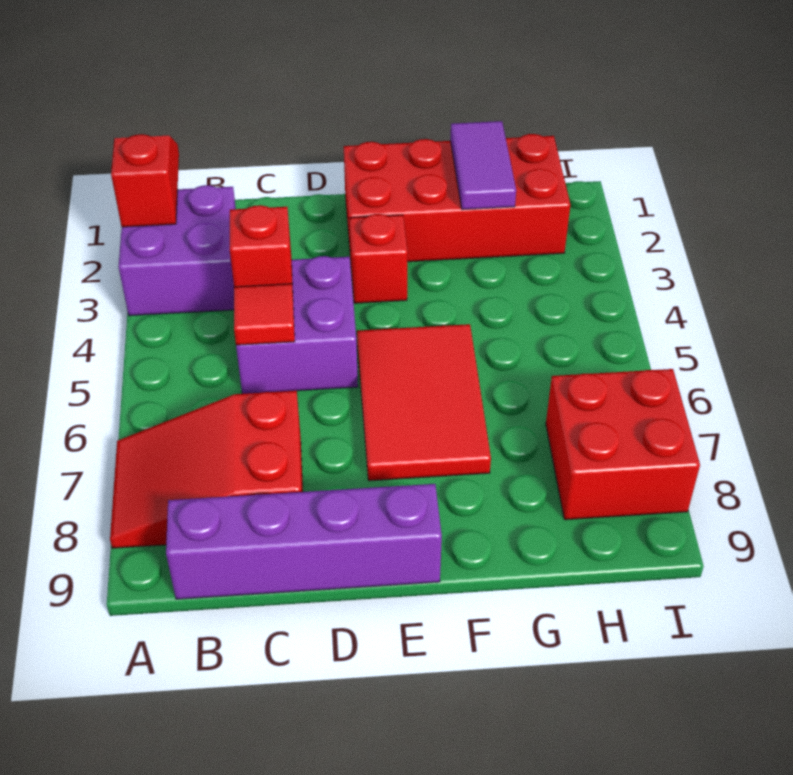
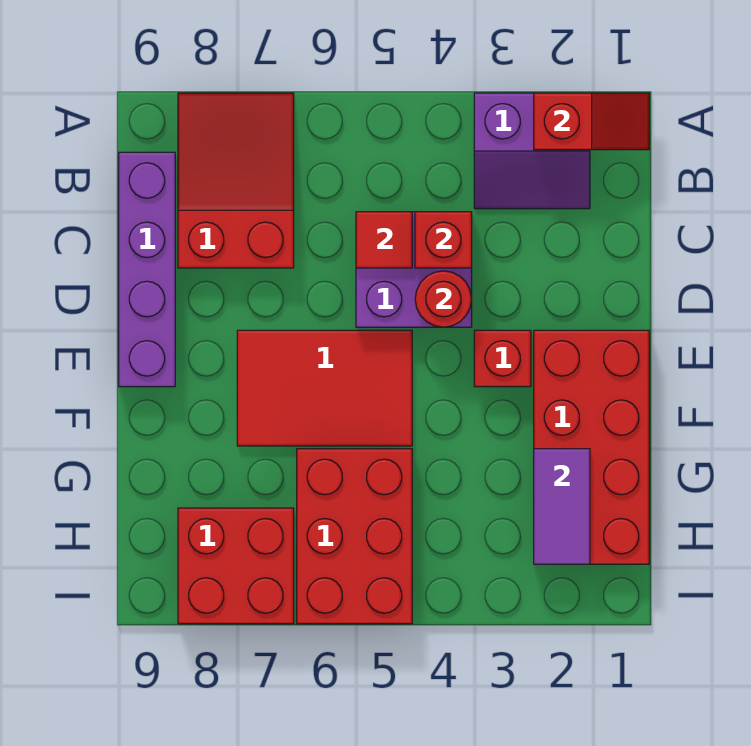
purple 2x2 brick [119,185,236,316] -> purple 2x2 slope [474,93,590,209]
none -> red 1x1 round brick [415,271,472,327]
purple 1x2 tile [450,121,516,210] -> purple 1x2 tile turned to [534,449,590,564]
none -> red 2x3 brick [297,449,412,624]

